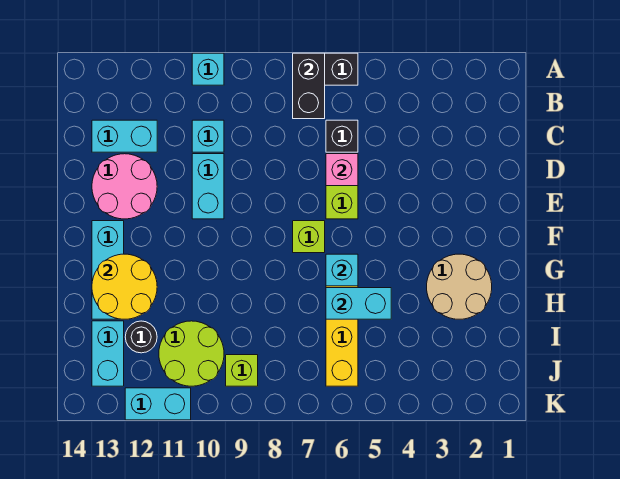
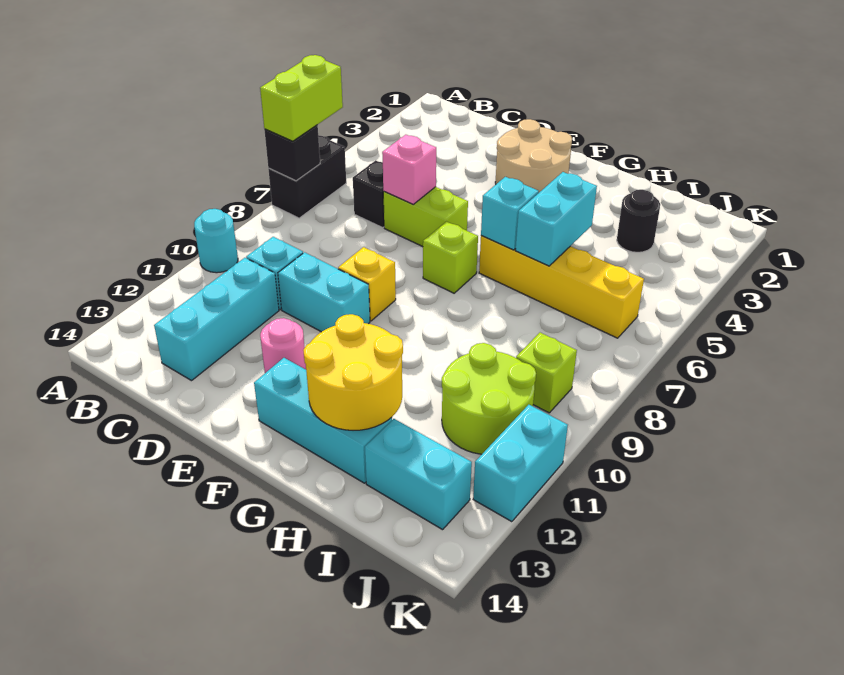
none -> lime 1x2 brick [260,55,343,141]
black 1x2 brick [293,53,325,119] -> black 1x1 brick [264,125,320,181]
cyan 1x1 brick [192,53,224,85] -> cyan 1x1 round brick [194,209,238,273]
cyan 1x2 brick [92,120,157,152] -> cyan 1x3 brick [154,258,279,381]
pink 2x2 round brick [92,154,157,219] -> pink 1x1 round brick [260,318,306,373]
none -> yellow 1x1 brick [338,247,396,321]
tan 2x2 round brick [427,254,492,319] -> tan 2x2 round brick moved to [495,119,572,192]
black 1x1 round brick [125,321,157,353] -> black 1x1 round brick moved to [617,190,660,252]

